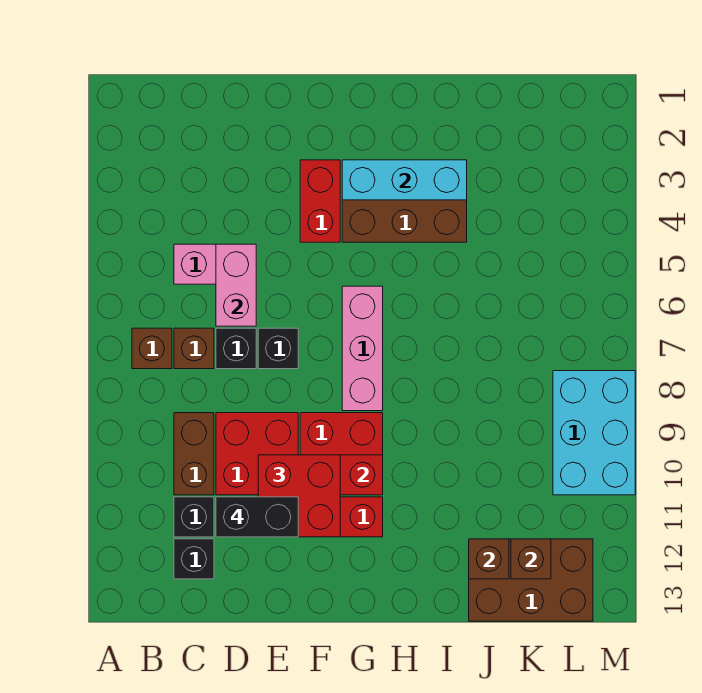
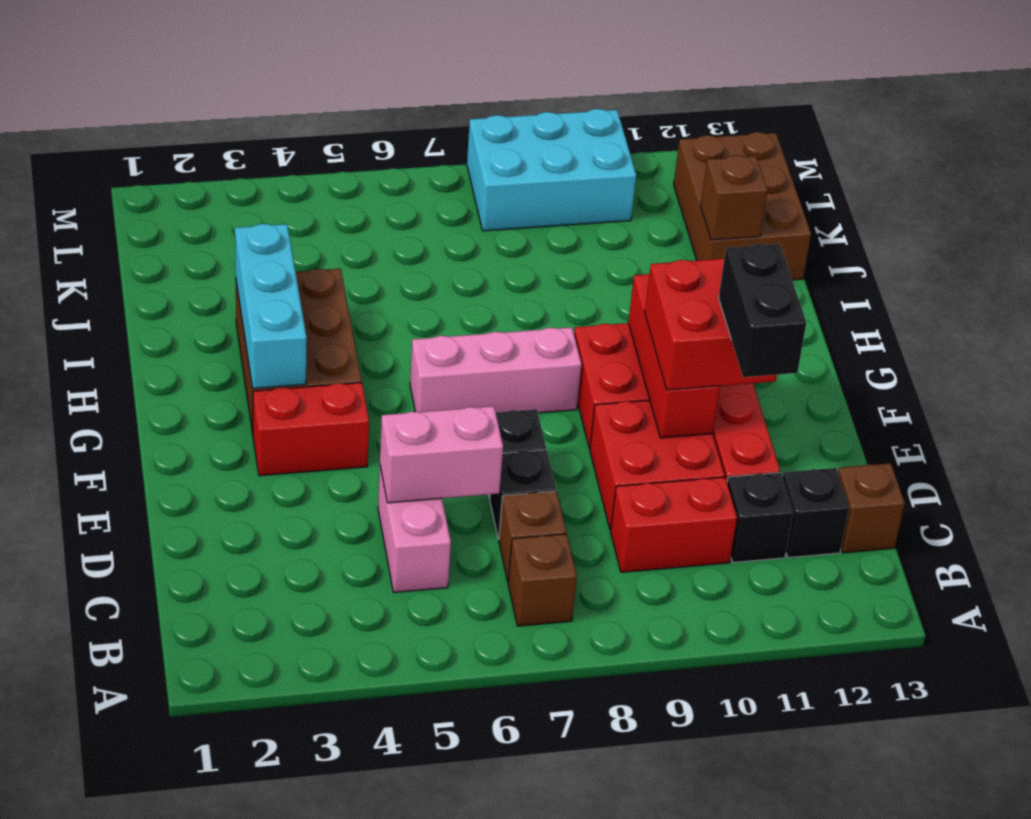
brown 1x2 brick [174,413,214,495] -> red 1x2 brick [611,477,737,572]
brown 1x1 brick [511,539,551,579] -> brown 1x1 brick moved to [838,463,905,553]

